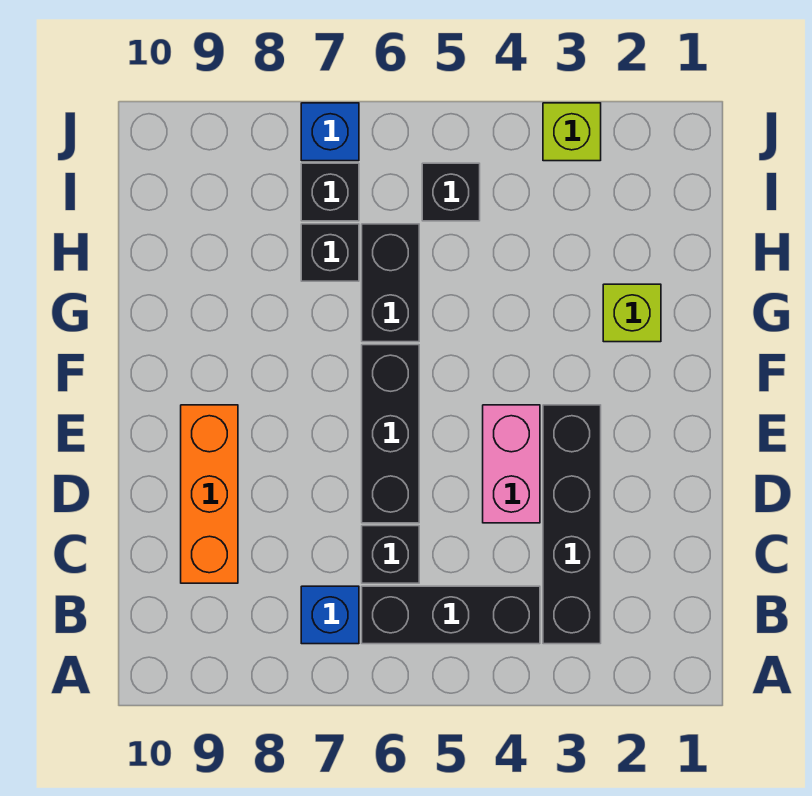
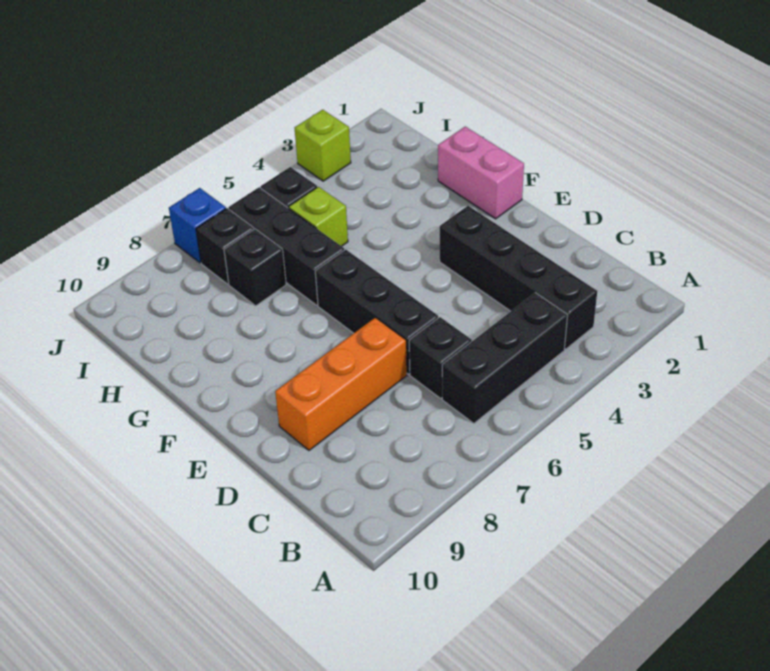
blue 1x1 brick [301,586,359,644] -> none
orange 1x3 brick [181,405,238,583] -> orange 1x3 brick turned to [275,318,407,450]
pink 1x2 brick [483,405,540,523] -> pink 1x2 brick moved to [438,127,524,219]
lime 1x1 brick [603,284,661,342] -> lime 1x1 brick moved to [289,187,348,246]
black 1x2 brick [362,224,419,342] -> black 1x3 brick [229,187,344,305]

